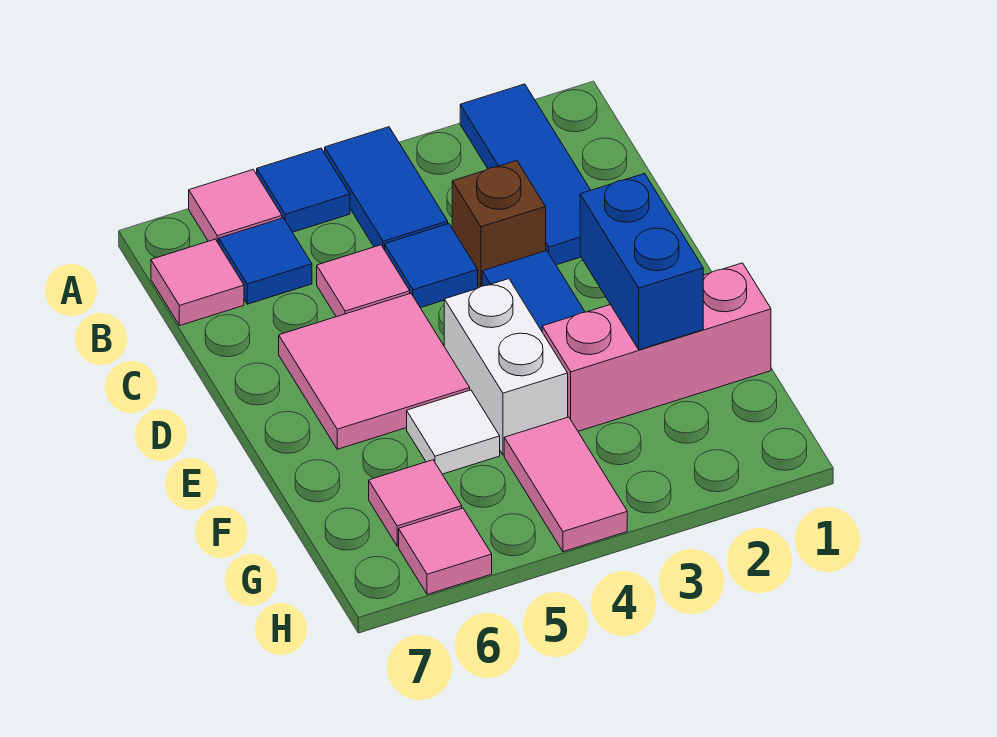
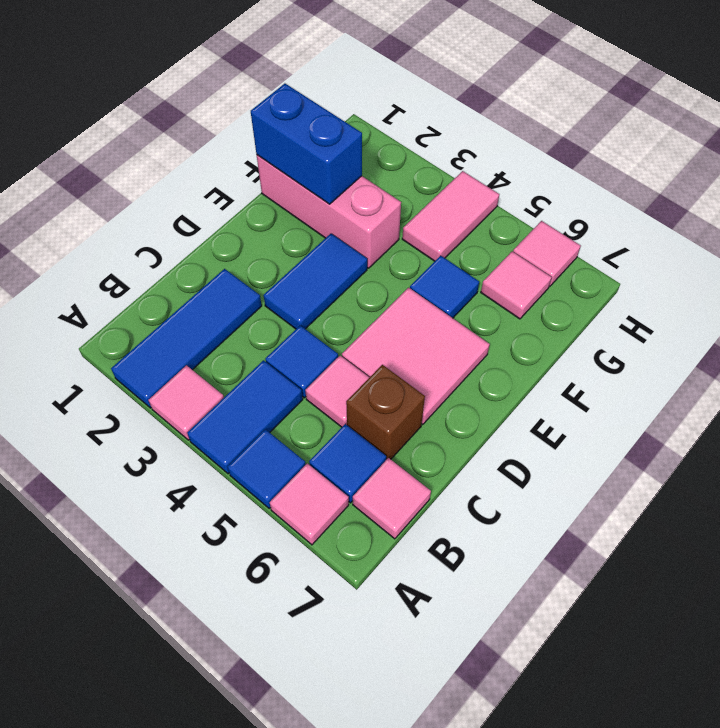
none -> pink 1x1 tile [149,365,224,440]
brown 1x1 brick [452,161,546,287] -> brown 1x1 brick moved to [346,365,425,460]
blue 1x2 brick [580,173,703,350] -> blue 1x2 brick turned to [251,84,362,204]
white 1x2 brick [444,279,568,455] -> none
white 1x1 tile [407,390,500,474] -> blue 1x1 tile [410,256,479,318]

